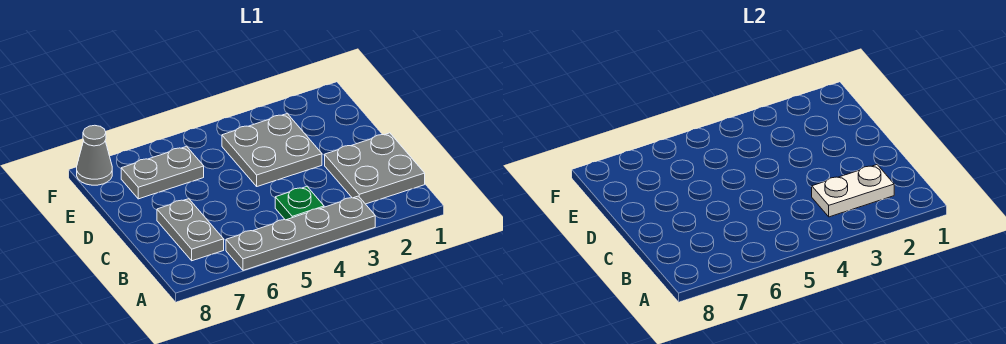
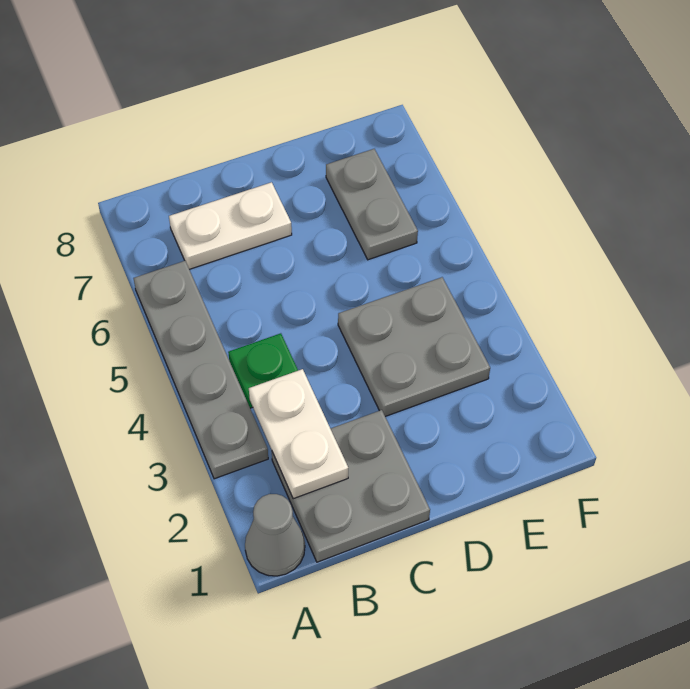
grey 1x2 plate [157,199,224,261] -> white 1x2 plate [169,182,292,269]
grey 1x1 cone [77,125,112,185] -> grey 1x1 cone moved to [245,494,305,576]

